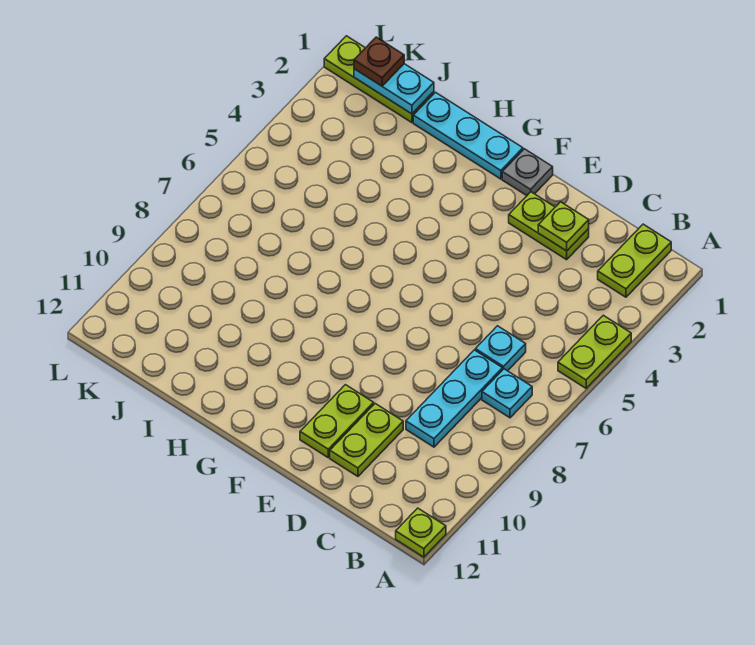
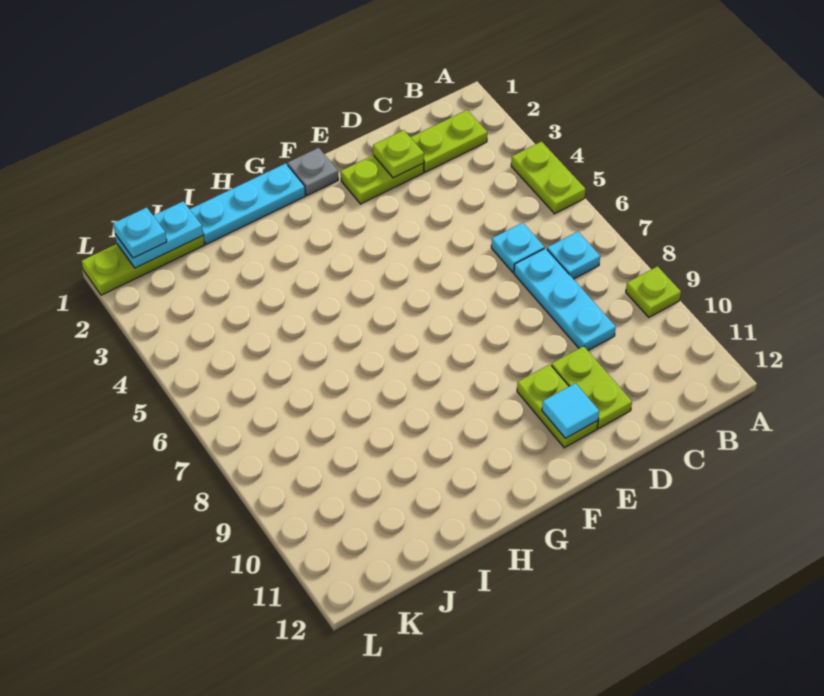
lime 1x1 plate [396,508,446,557] -> lime 1x1 plate moved to [626,266,681,317]
lime 1x2 plate [598,224,671,297] -> lime 1x2 plate turned to [410,110,487,172]
none -> cyan 1x1 tile [542,383,599,438]
brown 1x1 plate [354,37,404,86] -> cyan 1x1 plate [113,207,167,258]

